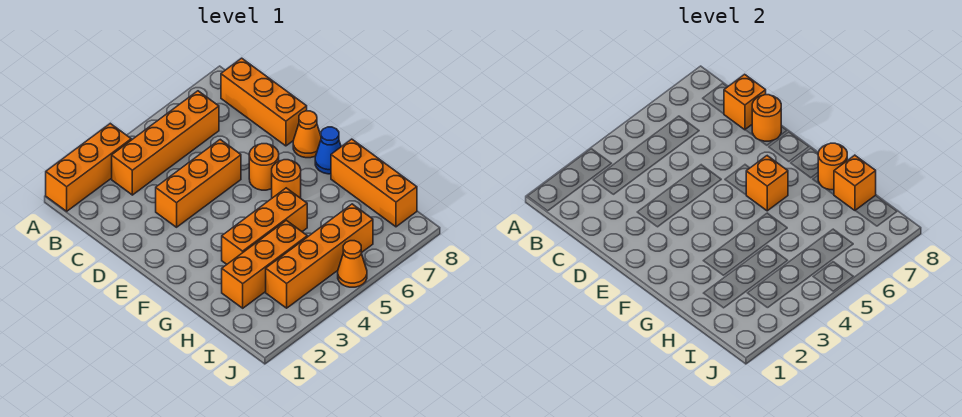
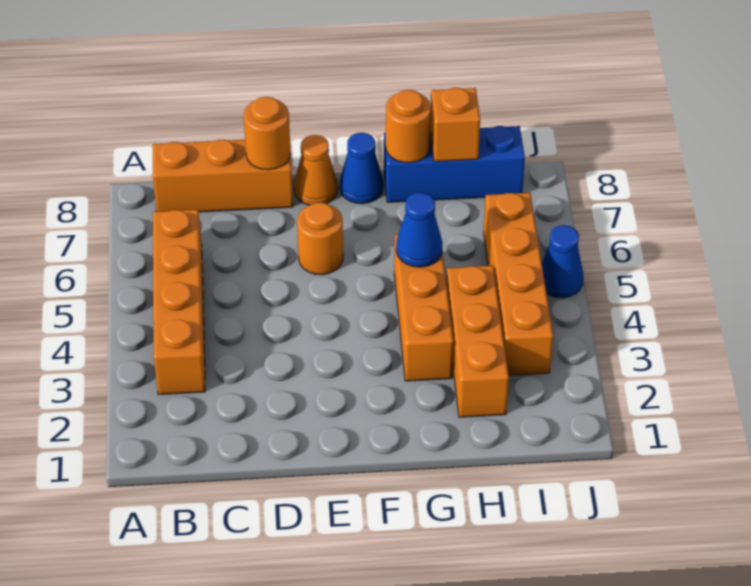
orange 1x3 brick [46,123,131,211] -> none
orange 1x1 brick [724,74,766,130] -> none
orange 1x3 brick [156,140,241,227] -> none
orange 1x1 round brick [272,160,301,198] -> none
orange 1x1 brick [746,156,788,211] -> none
none -> blue 1x1 cone [396,193,443,267]
orange 1x3 brick [331,139,417,227] -> blue 1x3 brick [384,126,525,202]
orange 1x1 cone [338,241,367,287] -> blue 1x1 cone [542,225,583,298]

